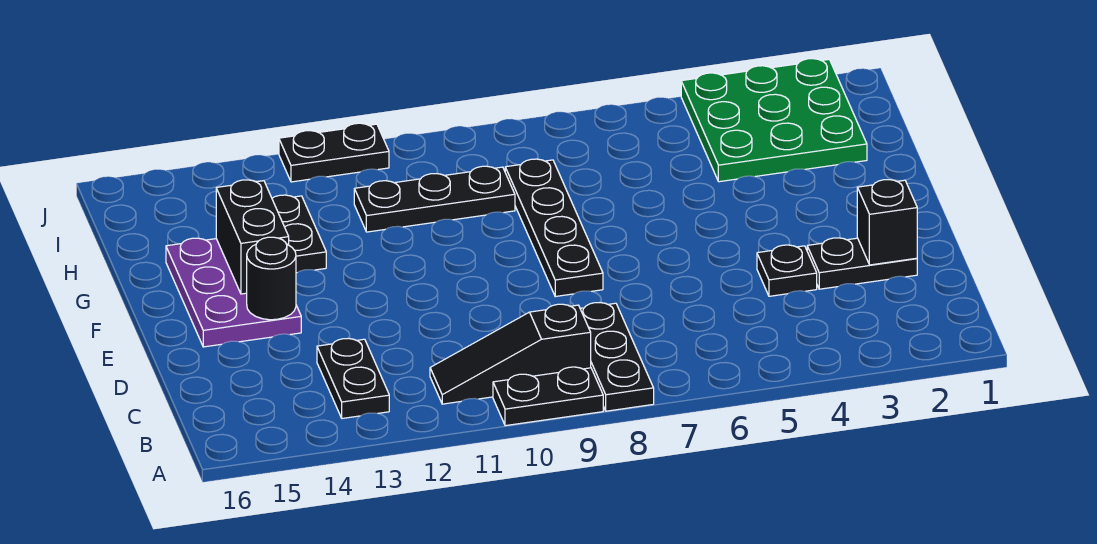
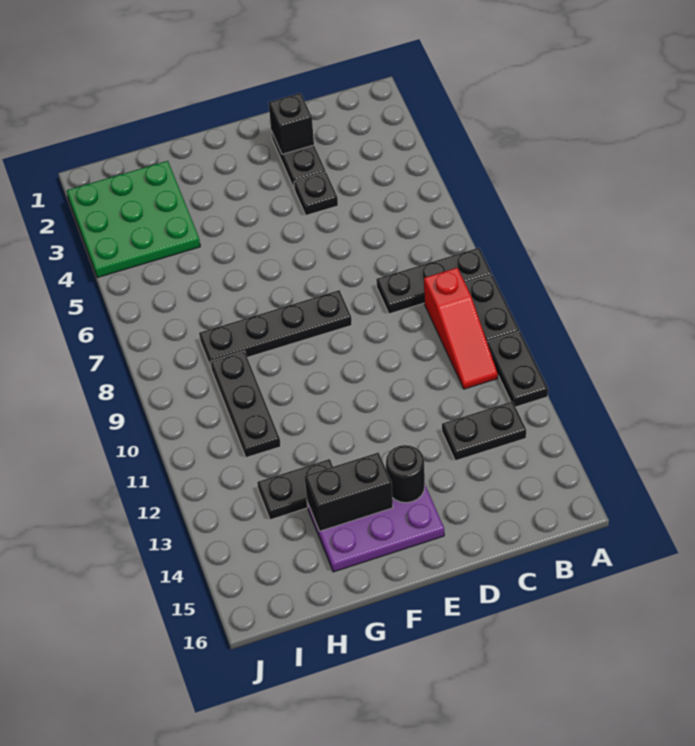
black 1x3 slope [430,304,591,404] -> red 1x3 slope [424,268,498,389]
black 1x2 plate [279,123,389,182] -> black 1x2 plate moved to [487,332,548,407]

